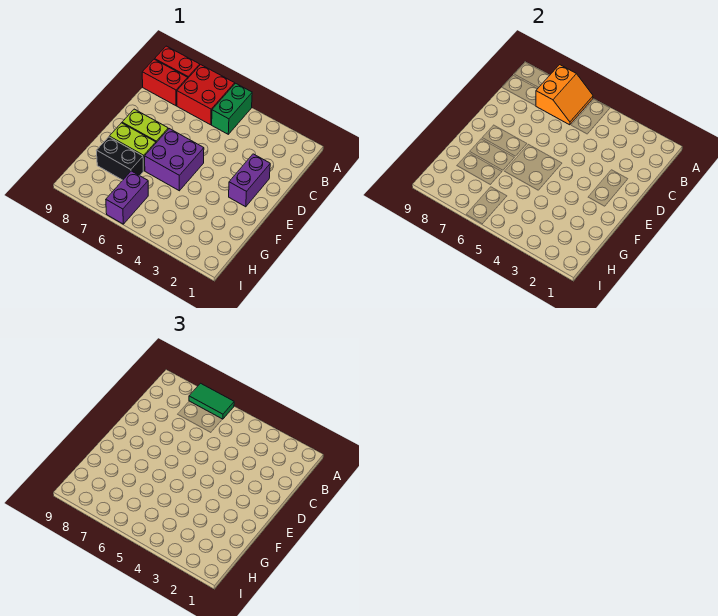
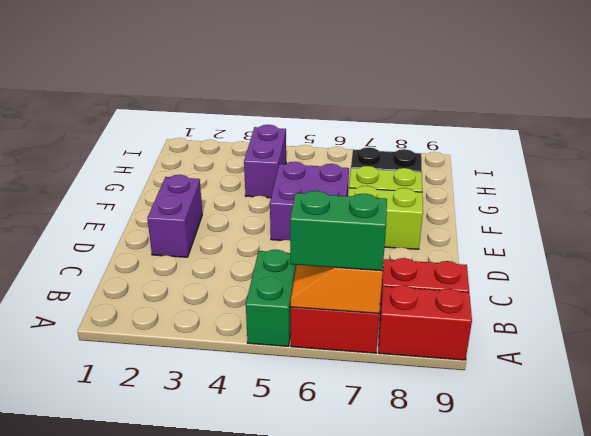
green 1x2 tile [189,383,234,419] -> green 1x2 brick [290,191,387,271]
purple 1x2 brick [106,171,148,224] -> purple 1x2 brick moved to [244,125,286,198]

